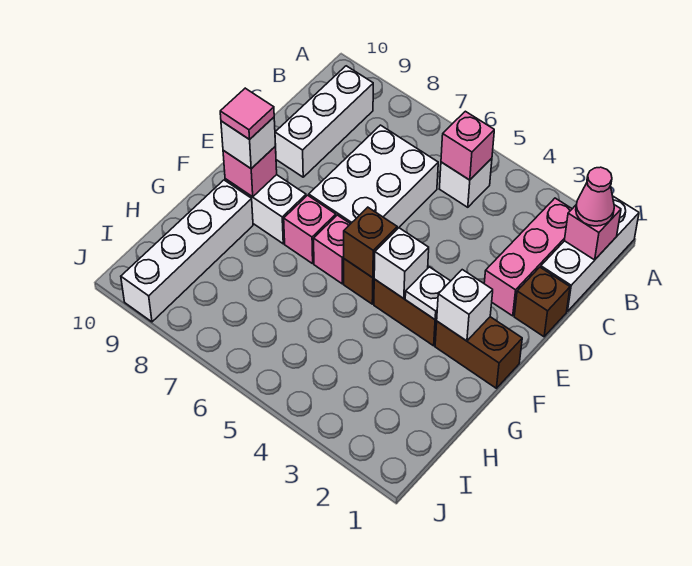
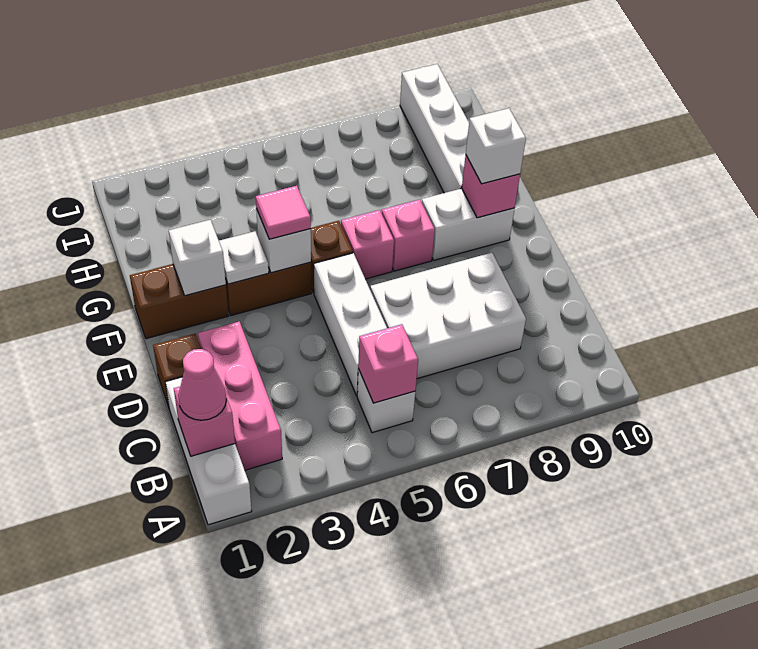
white 1x3 brick [275,66,373,177] -> white 1x3 brick moved to [314,253,387,396]
white 2x3 brick [309,125,438,229] -> white 2x3 brick turned to [370,253,526,379]
brown 1x1 brick [344,207,397,278] -> none
pink 1x1 tile [220,88,274,140] -> pink 1x1 tile moved to [256,186,311,239]

